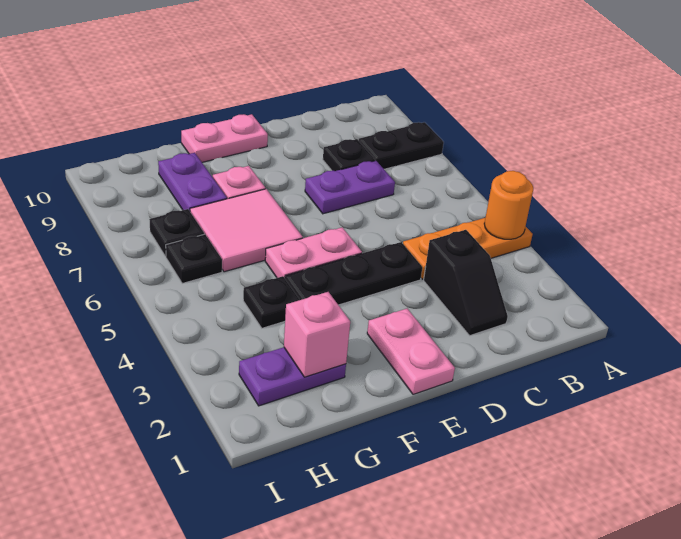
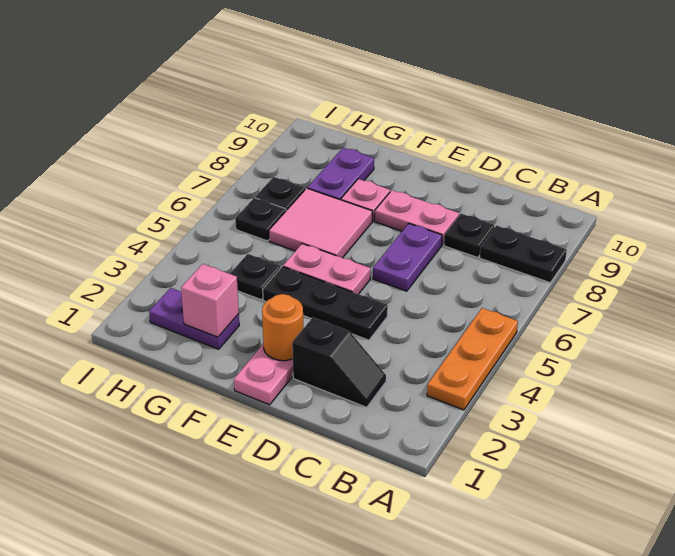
orange 1x3 plate [403,218,533,279] -> orange 1x3 plate turned to [427,308,518,410]
orange 1x1 round brick [484,171,533,239] -> orange 1x1 round brick moved to [262,294,303,361]
black 1x2 slope [424,230,508,336] -> black 1x2 slope turned to [292,318,386,407]
purple 1x2 plate [305,161,395,214] -> purple 1x2 plate turned to [373,223,442,291]
pink 1x2 plate [181,114,268,162] -> pink 1x2 plate moved to [375,190,459,245]

